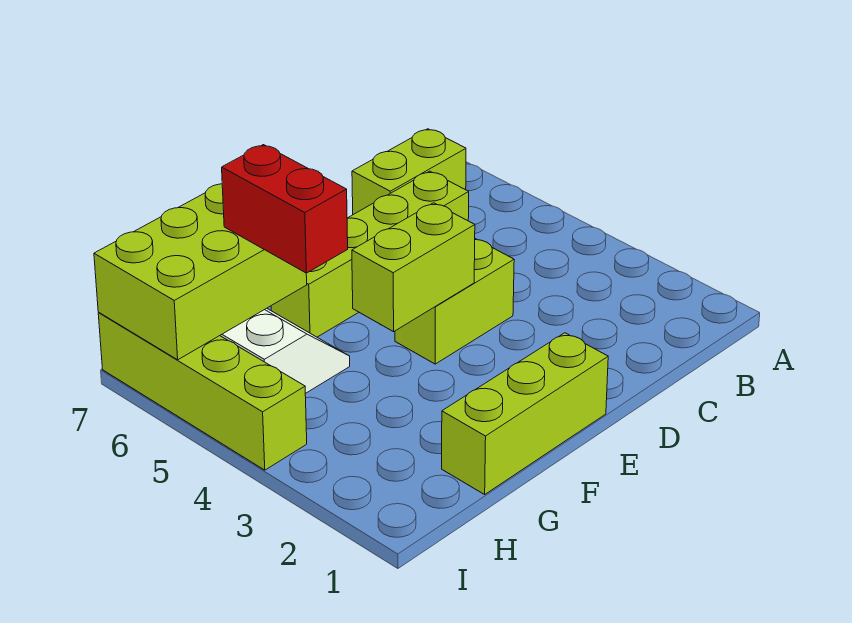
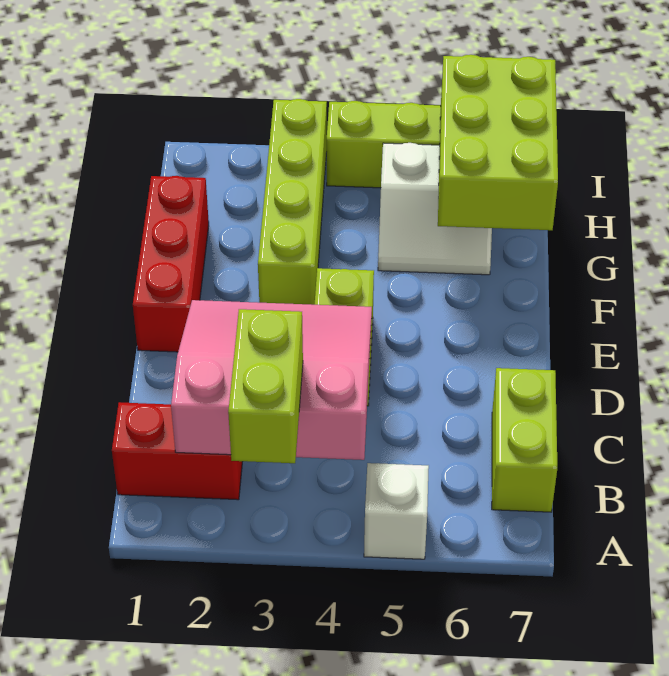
none -> white 1x1 brick [364,463,429,559]
none -> pink 3x3 slope [171,300,372,460]
lime 1x4 brick [271,171,469,337] -> lime 1x4 brick moved to [258,99,327,305]
lime 1x3 brick [442,333,608,494] -> red 1x3 brick [133,176,209,352]
lime 1x2 brick [352,203,475,332] -> lime 1x2 brick moved to [228,309,303,463]
red 1x2 brick [222,145,348,273] -> red 1x2 brick moved to [112,402,243,500]

